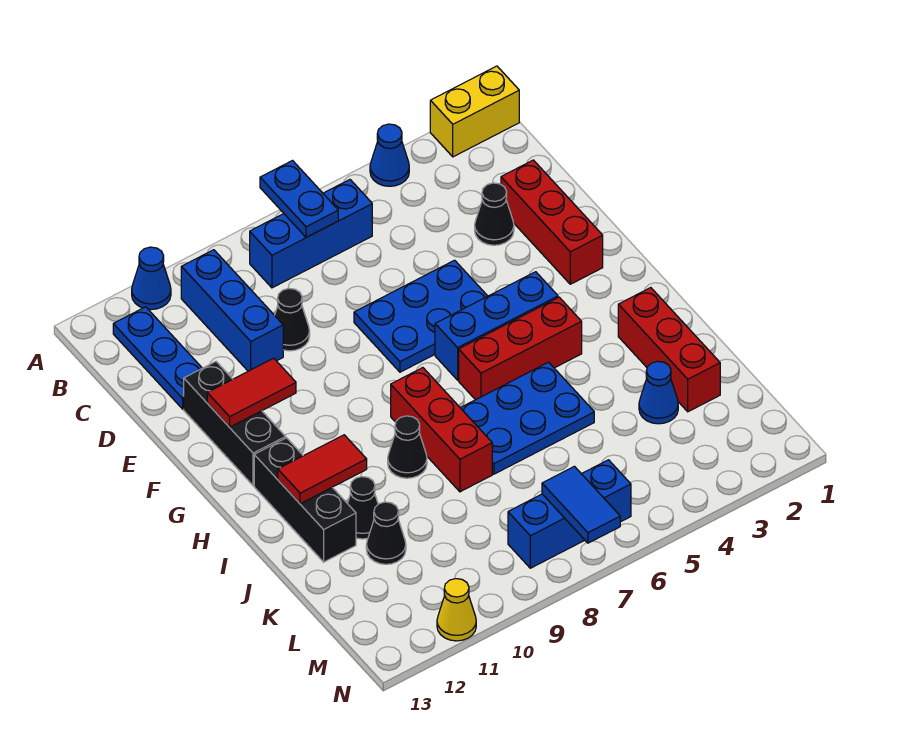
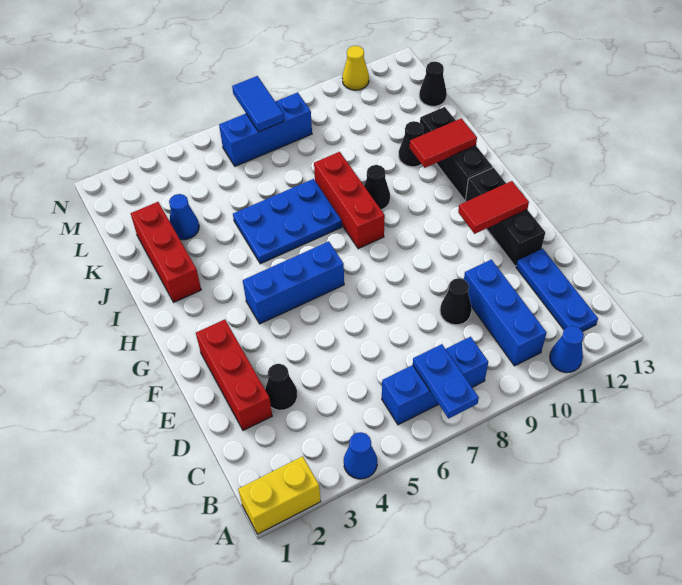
blue 2x3 plate [354,260,487,372] -> none
red 1x3 brick [459,297,582,400] -> none
black 1x1 cone [366,502,406,564] -> black 1x1 cone moved to [419,62,447,106]

